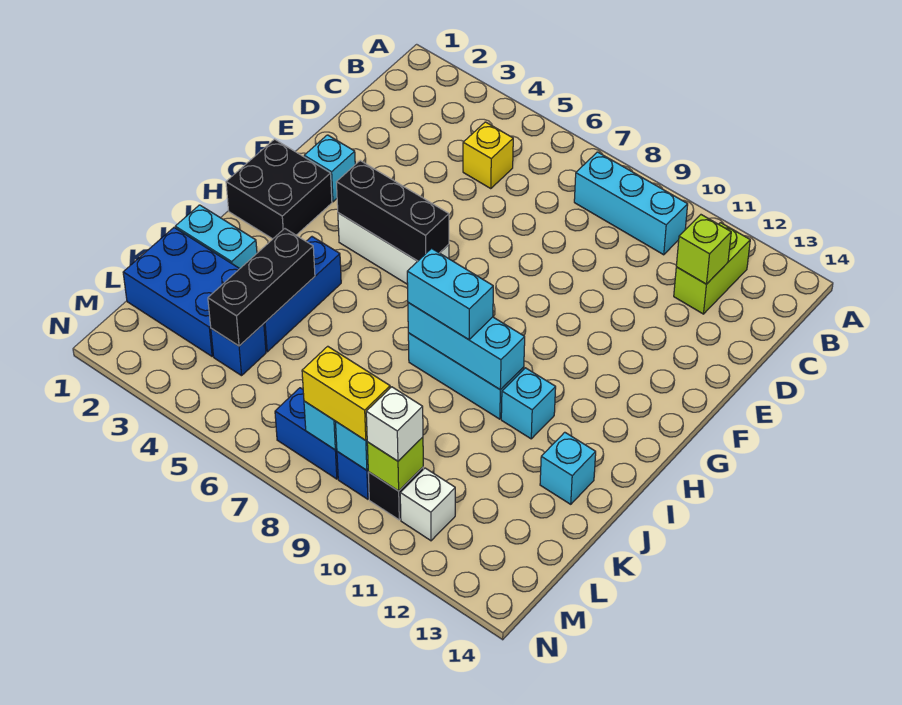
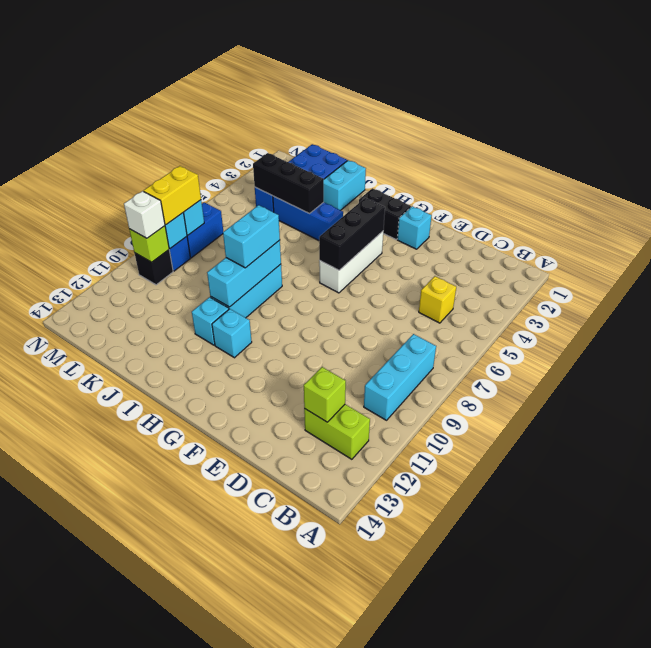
black 2x2 brick [226,139,332,239] -> black 1x2 brick [359,188,411,239]
cyan 1x1 brick [540,432,596,504] -> cyan 1x1 brick moved to [212,309,252,358]
white 1x1 brick [400,468,455,541] -> none

